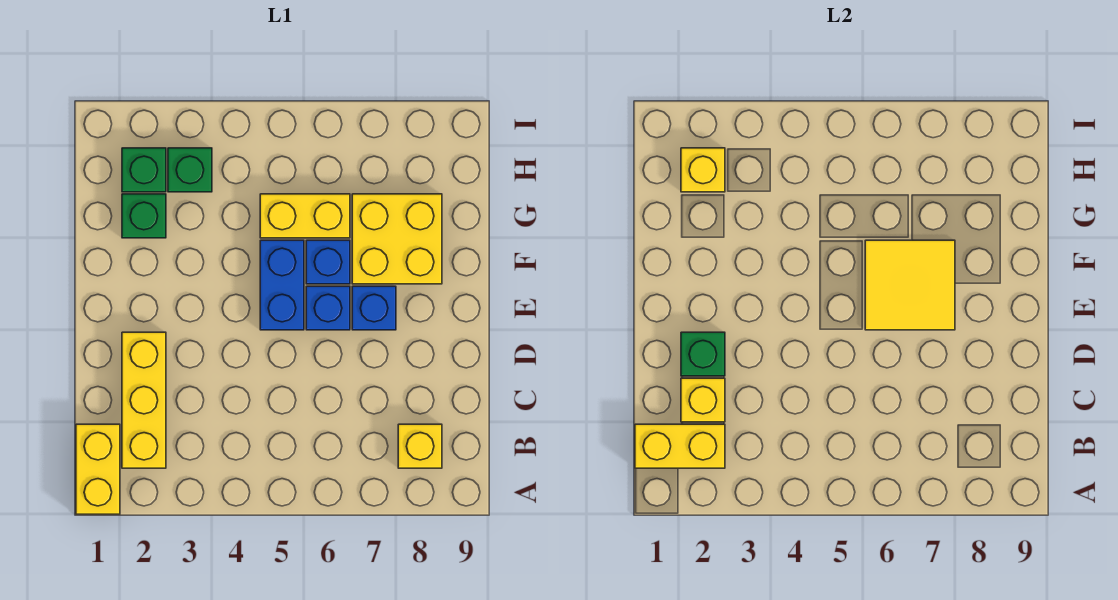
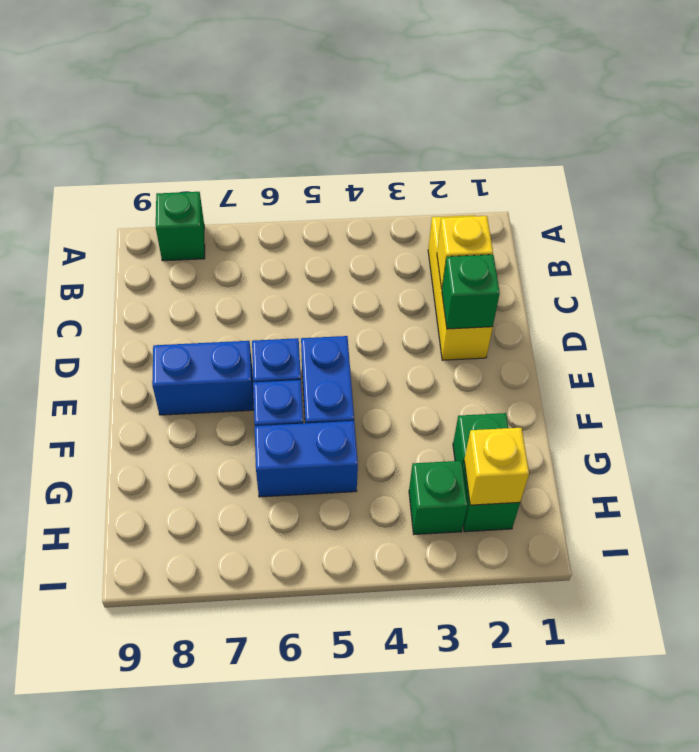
yellow 1x2 brick [76,424,120,514] -> none
none -> green 1x1 brick [156,192,205,261]
yellow 1x2 brick [635,424,725,468] -> none
yellow 1x1 brick [398,424,442,468] -> none
yellow 2x2 tile [865,240,955,330] -> none
blue 1x1 brick [352,286,396,330] -> blue 1x2 brick [152,341,254,415]
yellow 2x2 brick [352,194,442,284] -> none
yellow 1x2 brick [260,194,350,238] -> blue 1x2 brick [255,421,358,497]

